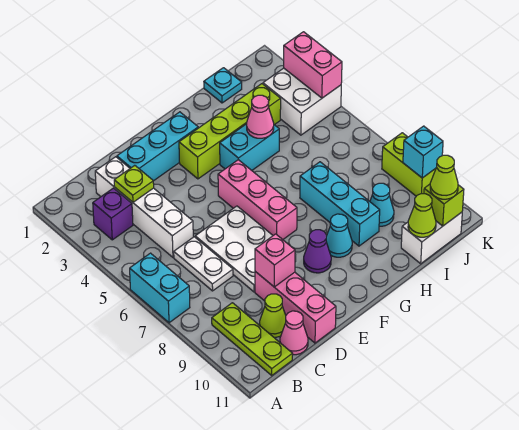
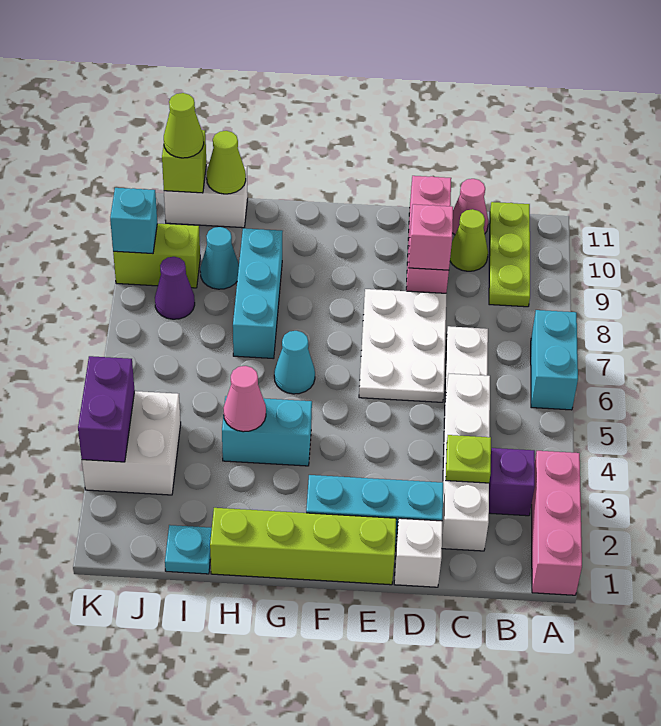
none -> white 1x1 brick [394,518,442,587]
lime 1x4 brick [179,84,281,179] -> lime 1x4 brick moved to [210,508,396,585]
pink 1x3 brick [218,160,297,239] -> pink 1x3 brick moved to [532,451,582,595]
purple 1x1 cone [304,230,331,273] -> purple 1x1 cone moved to [155,257,195,319]
cyan 1x1 cone [326,214,352,257] -> cyan 1x1 cone moved to [274,331,315,394]
pink 1x2 brick [284,32,342,98] -> purple 1x2 brick [78,356,135,462]
lime 1x2 brick [382,133,436,196] -> lime 1x2 brick turned to [113,224,200,288]

